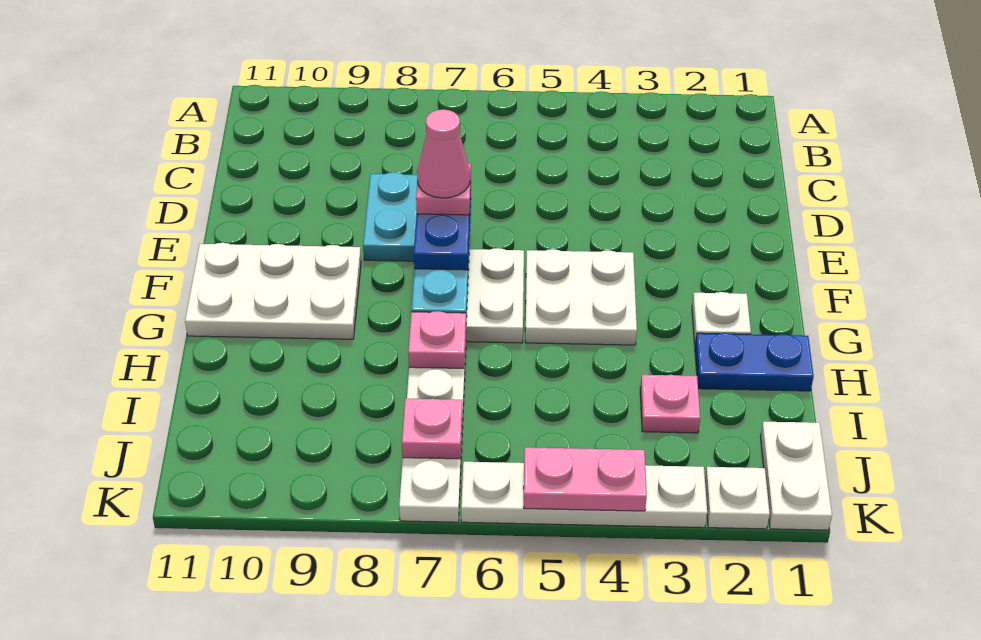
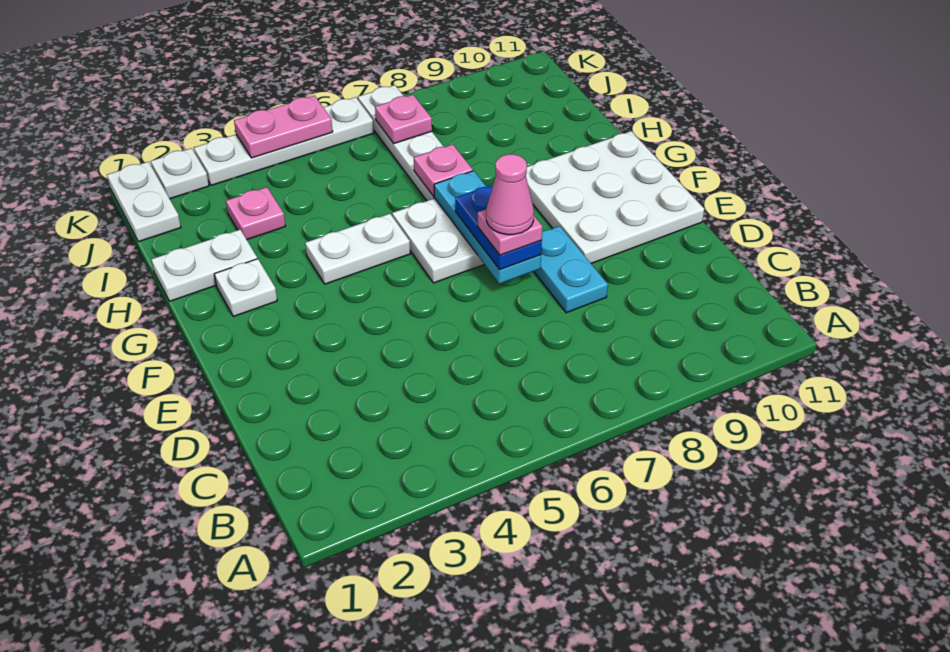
white 2x2 plate [525,249,637,345] -> white 1x2 plate [305,214,410,284]
white 2x3 plate [185,243,361,339] -> white 3x3 plate [526,131,704,263]
blue 1x2 plate [695,333,814,391] -> white 1x2 plate [151,230,257,301]

